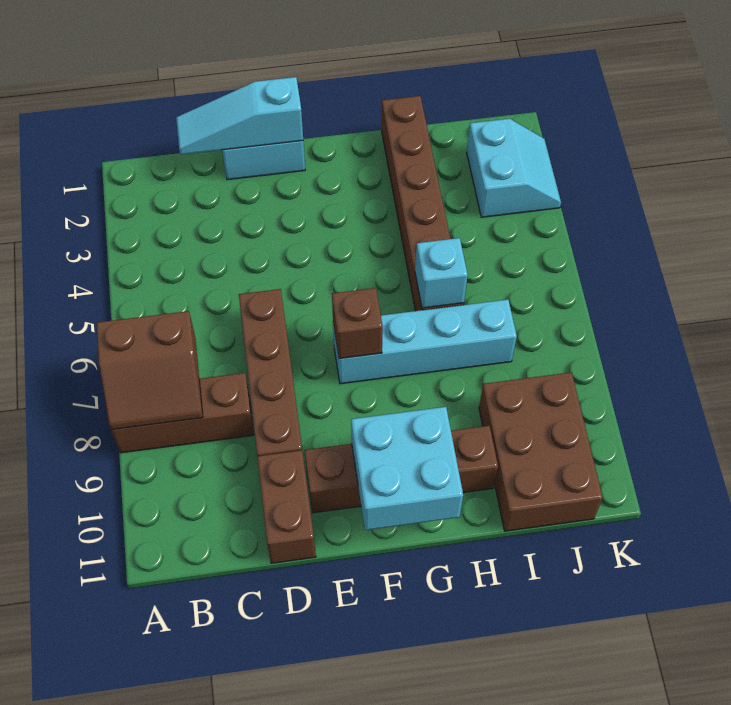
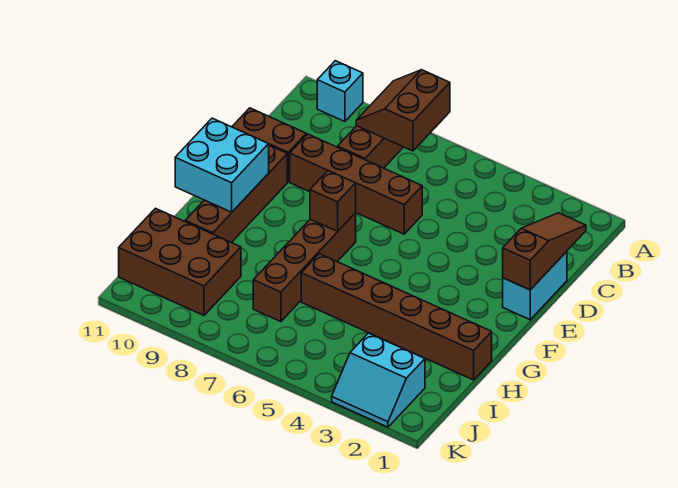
cyan 1x3 slope [176,77,303,155] -> brown 1x3 slope [503,213,586,290]
cyan 1x4 brick [333,300,517,384] -> brown 1x4 brick [253,213,356,322]
cyan 1x1 brick [415,238,468,308] -> cyan 1x1 brick moved to [317,61,363,122]

